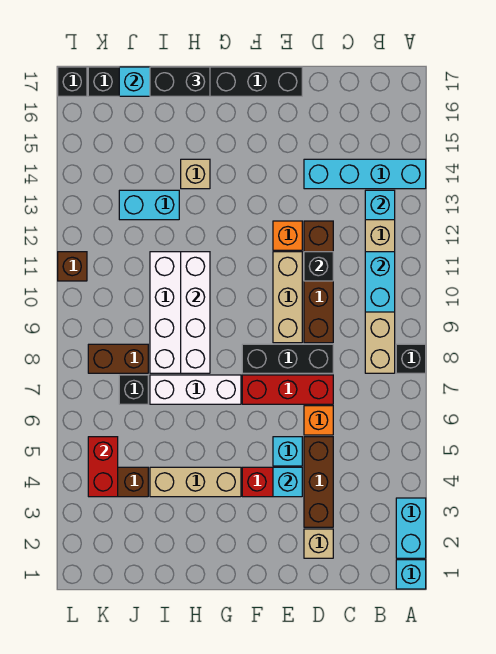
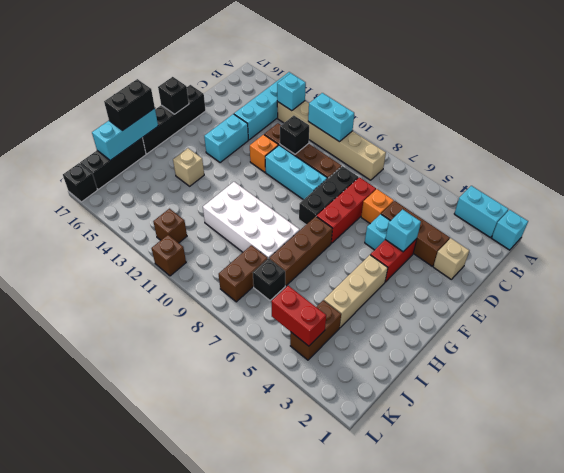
black 1x1 brick [396,344,426,373] -> black 1x1 brick moved to [158,77,189,114]
tan 1x3 brick [273,252,302,343] -> cyan 1x3 brick [265,145,327,200]
white 1x3 brick [150,375,241,404] -> brown 1x3 brick [269,216,332,286]
white 1x4 brick [181,252,210,373] -> none
cyan 1x2 brick [119,190,179,220] -> cyan 1x2 brick moved to [204,114,248,163]
none -> brown 1x1 brick [153,209,187,243]

